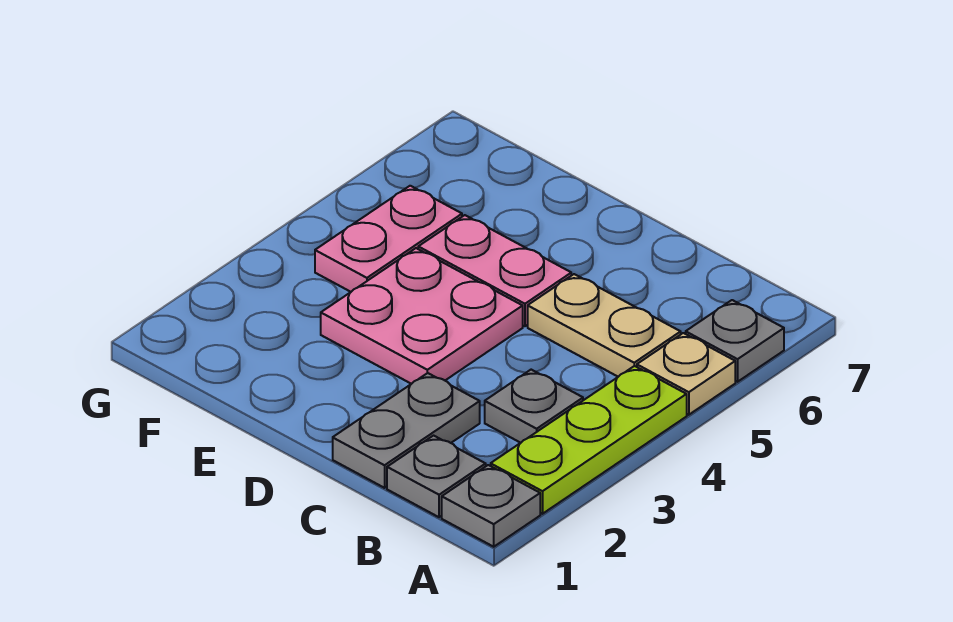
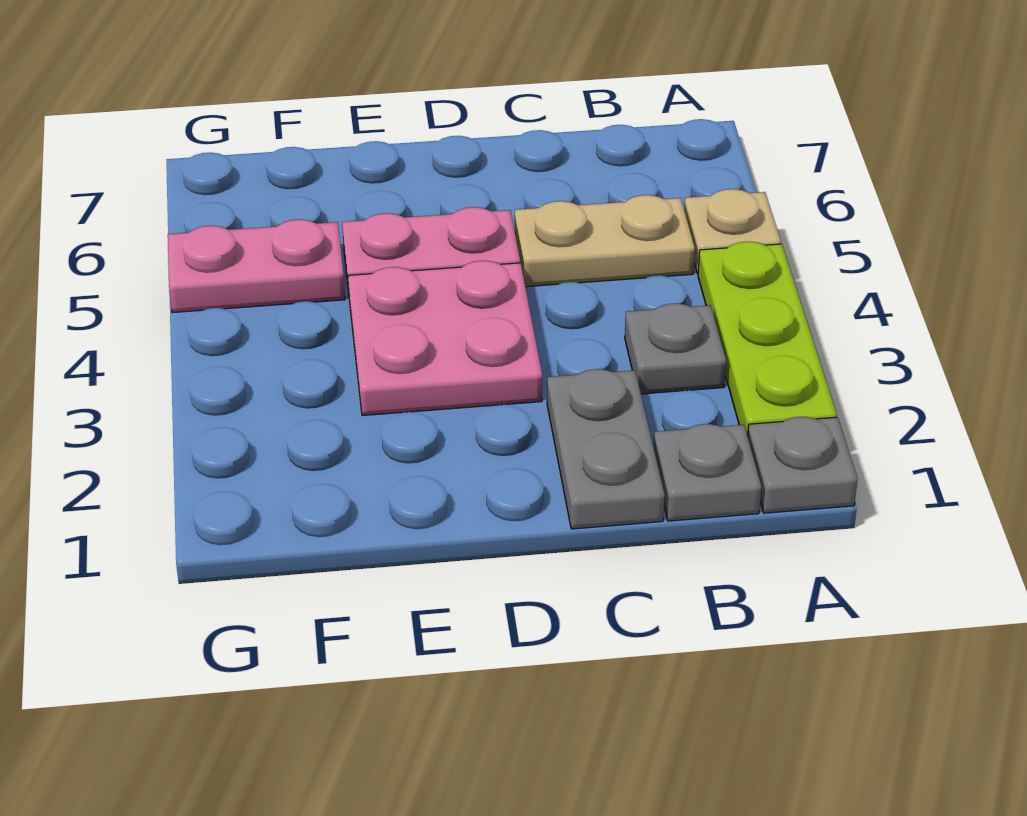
grey 1x1 plate [686,300,784,382] -> none
pink 1x2 plate [315,186,462,292] -> pink 1x2 plate turned to [168,219,345,313]

